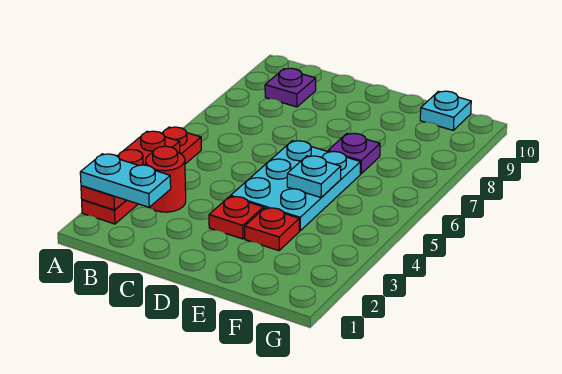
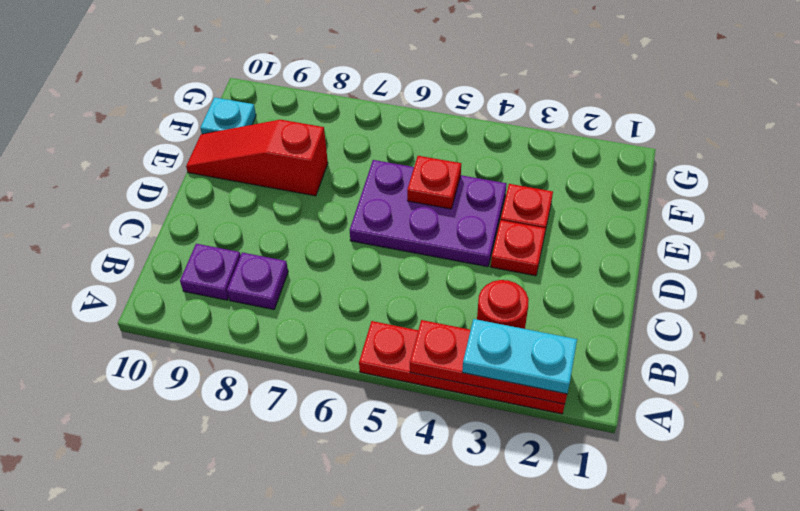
cyan 1x2 plate [80,154,171,207] -> cyan 1x2 plate turned to [462,319,577,394]
cyan 2x3 plate [231,141,360,231] -> purple 2x3 plate [350,160,507,267]
cyan 1x1 plate [287,156,341,198] -> red 1x1 plate [407,156,461,209]
purple 1x1 plate [328,133,380,174] -> purple 1x1 plate moved to [227,252,288,309]
none -> red 1x3 slope [186,120,328,196]

